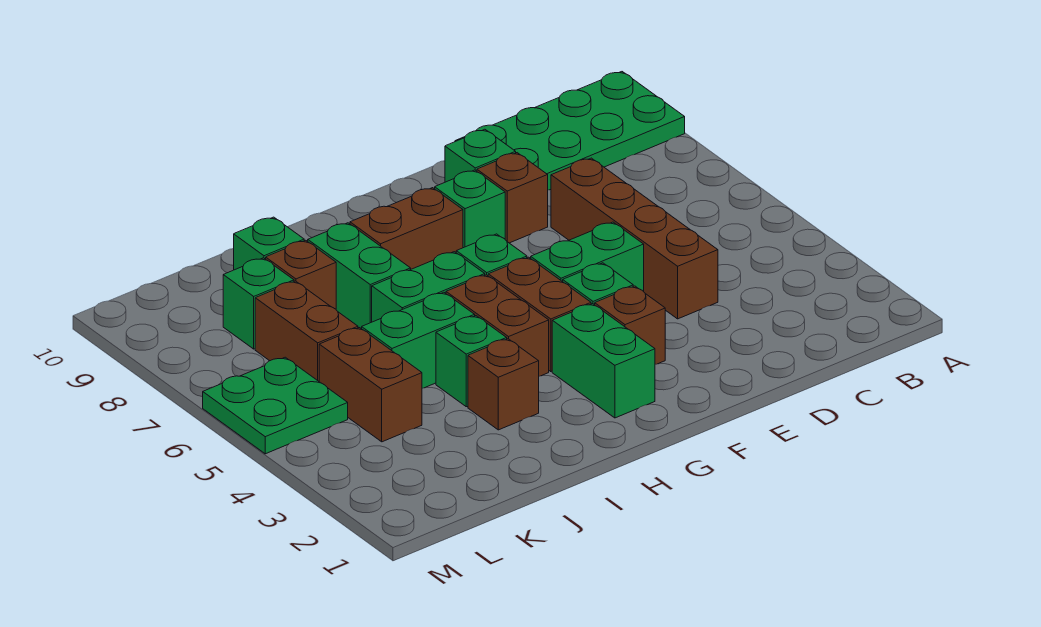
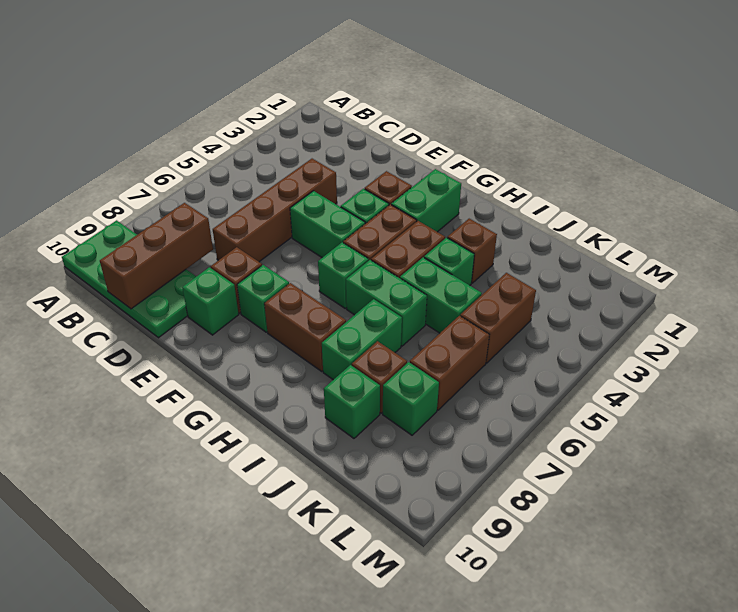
none -> brown 1x3 brick [100,203,213,309]
green 2x2 plate [203,357,348,454] -> none

